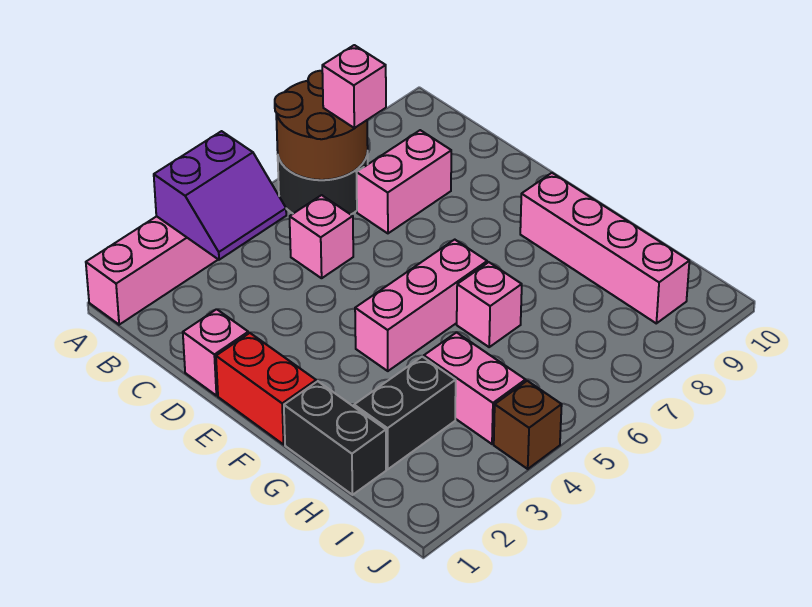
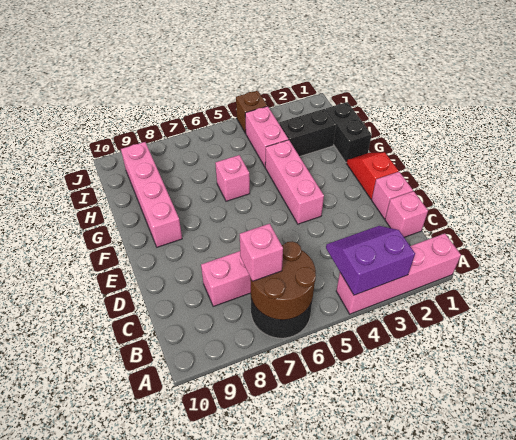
pink 1x1 brick [290,195,353,278] -> pink 1x1 brick moved to [385,191,428,237]
red 1x2 brick [216,333,316,444] -> red 1x2 slope [347,152,398,199]
pink 1x3 brick [355,240,487,371] -> pink 1x3 brick turned to [265,140,324,224]

